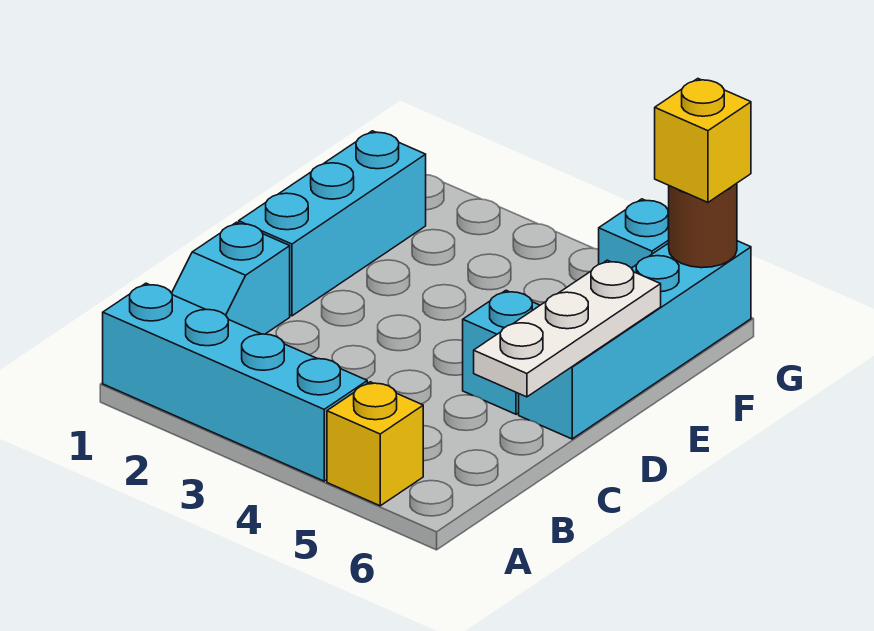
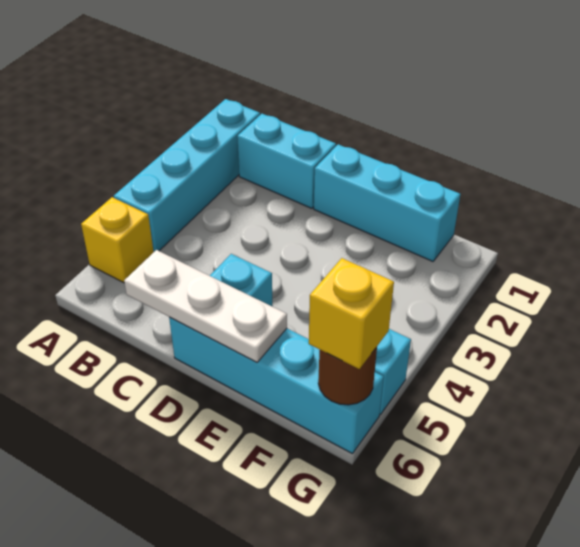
cyan 1x2 slope [172,222,290,334] -> cyan 1x2 brick [237,114,336,208]

